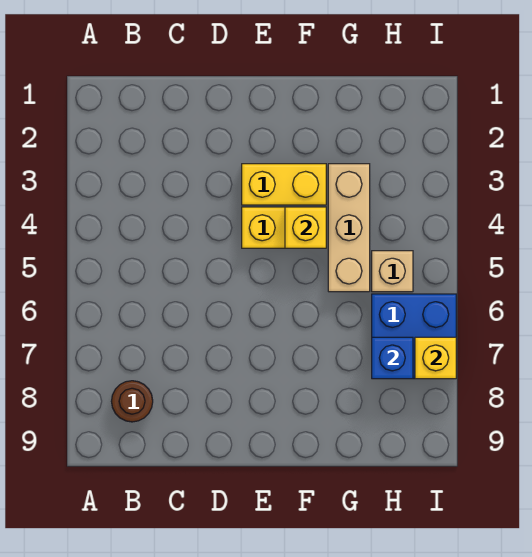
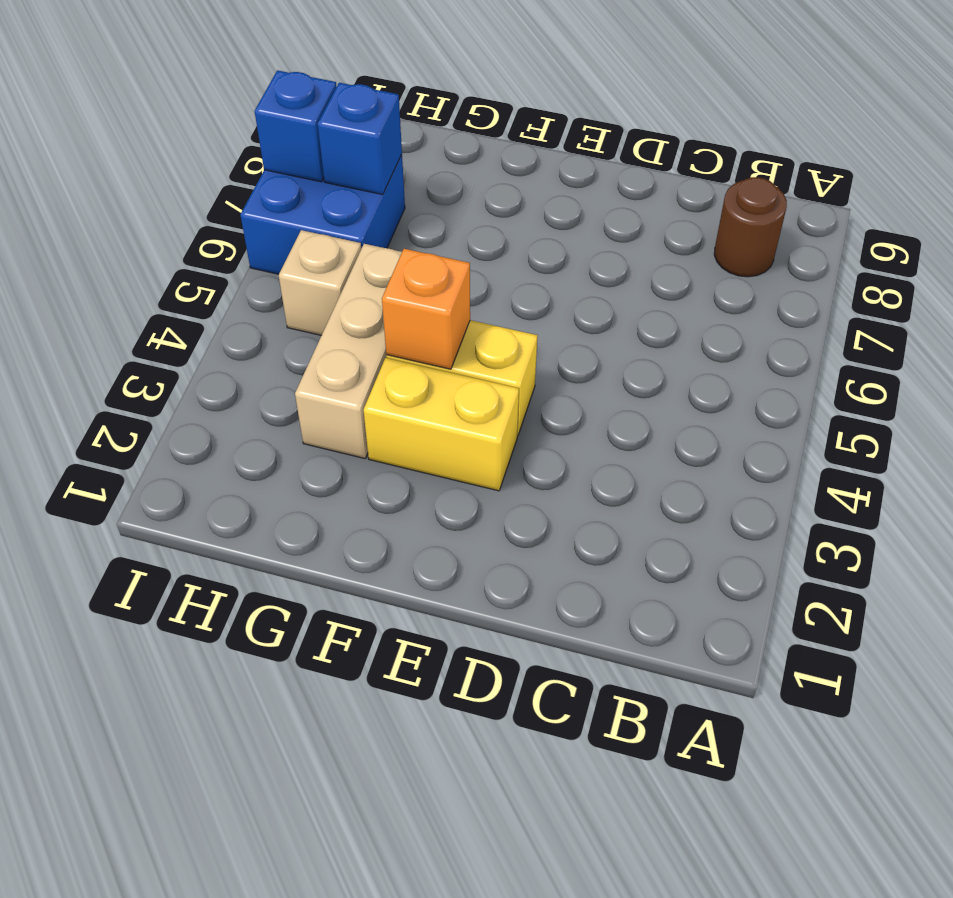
yellow 1x1 brick [285,207,326,248] -> orange 1x1 brick [382,249,470,369]
yellow 1x1 brick [415,337,456,379] -> blue 1x1 brick [255,70,336,182]

